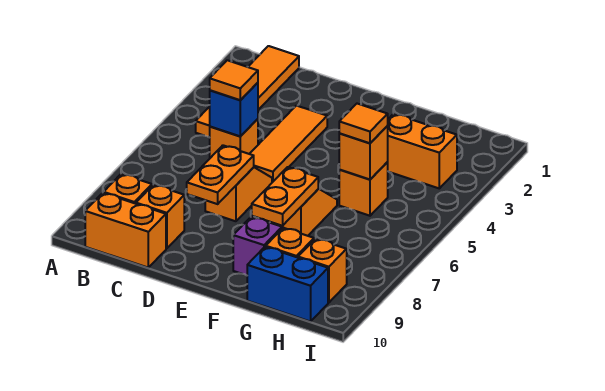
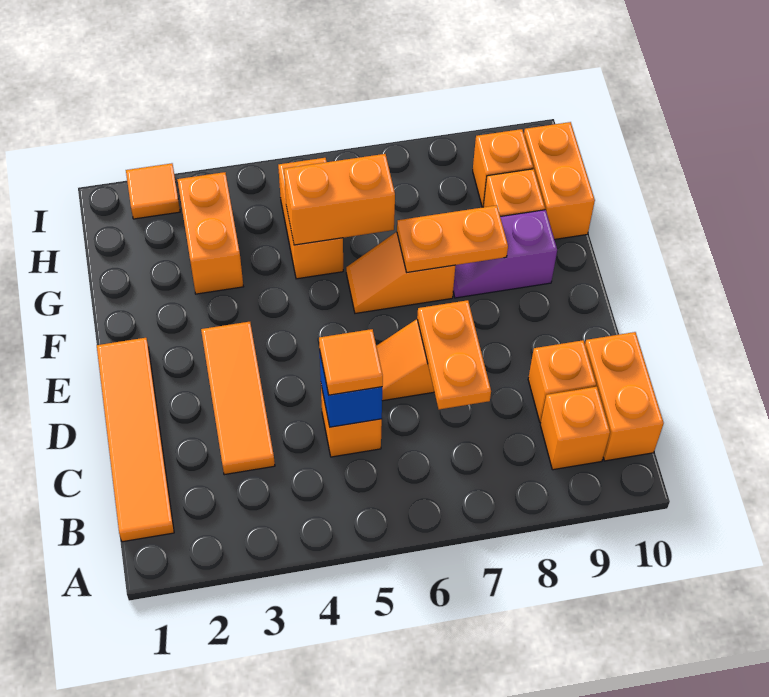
orange 1x4 tile [196,46,299,137] -> orange 1x4 tile turned to [97,338,174,542]
orange 1x3 tile [250,106,327,182] -> orange 1x3 tile turned to [201,322,275,475]
orange 1x2 plate [187,145,254,204] -> orange 1x2 plate turned to [417,300,491,409]
orange 1x1 brick [339,162,388,216] -> orange 1x2 brick [278,158,343,279]
orange 1x1 brick [339,126,388,180] -> orange 1x2 brick [284,154,395,245]
orange 1x1 tile [339,104,388,143] -> orange 1x1 tile moved to [126,163,180,219]
blue 1x2 brick [247,247,328,322] -> orange 1x2 brick [524,122,595,240]

